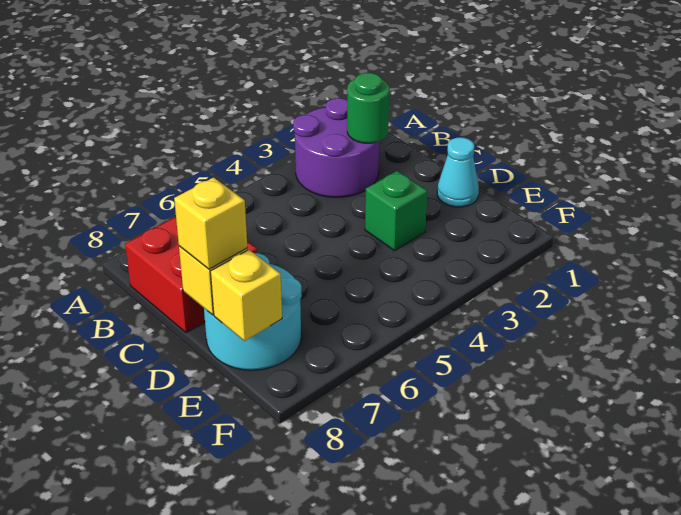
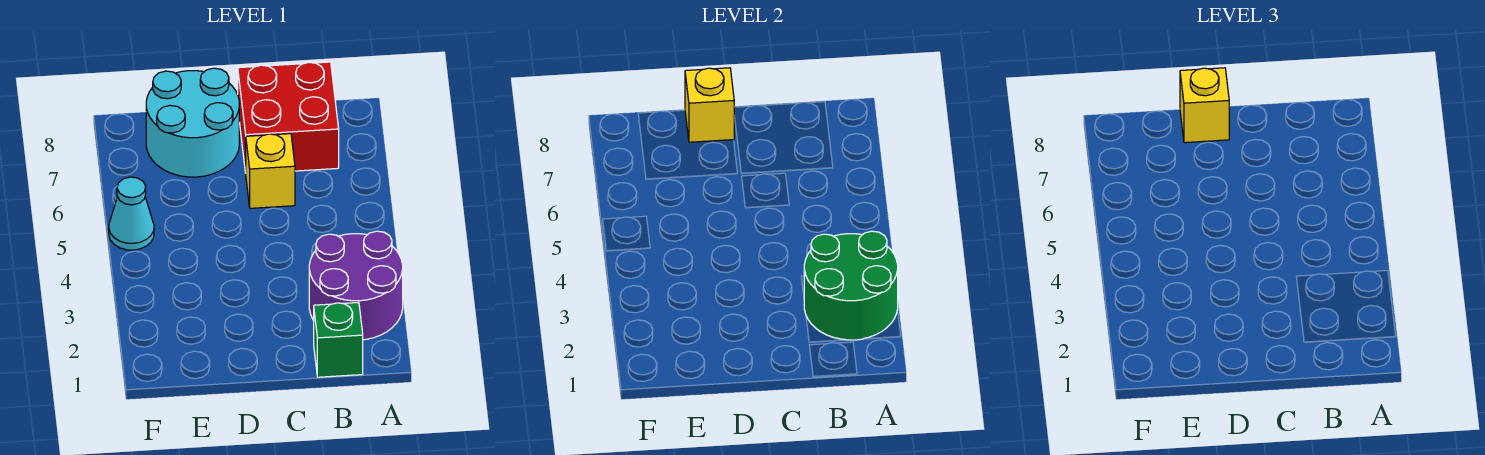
green 1x1 round brick [347,73,389,143] -> green 2x2 round brick [804,231,898,340]
cyan 1x1 cone [437,137,479,207] -> cyan 1x1 cone moved to [109,177,154,250]
green 1x1 brick [365,171,427,251] -> green 1x1 brick moved to [314,302,363,377]
yellow 1x1 brick [211,250,282,341] -> yellow 1x1 brick moved to [246,134,295,208]

